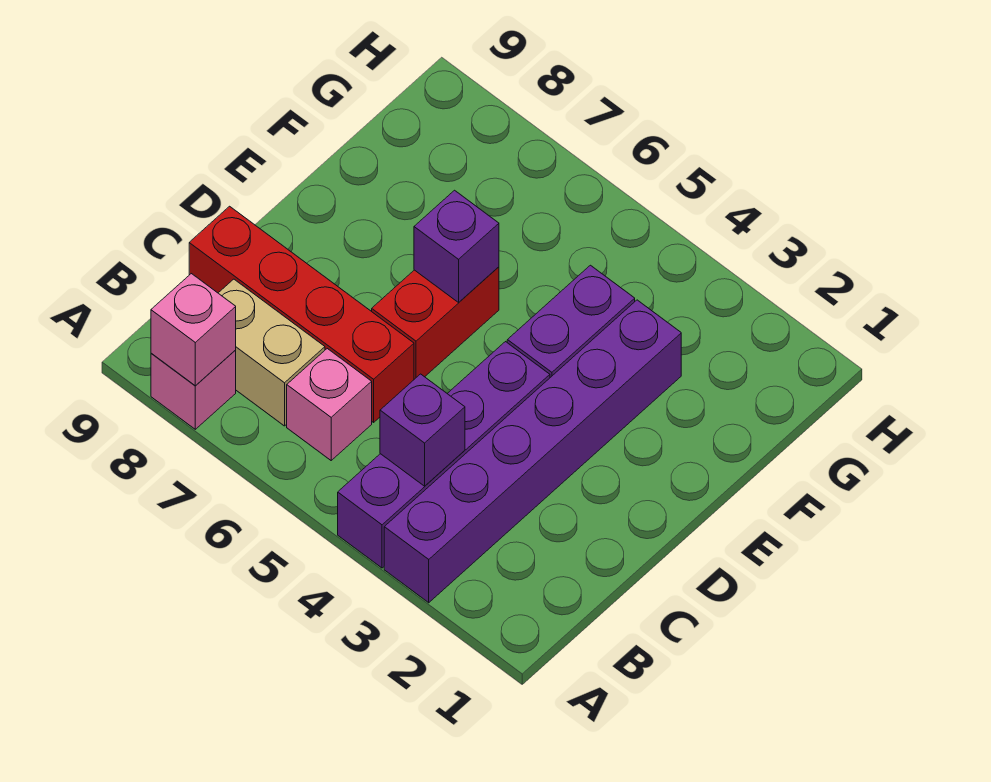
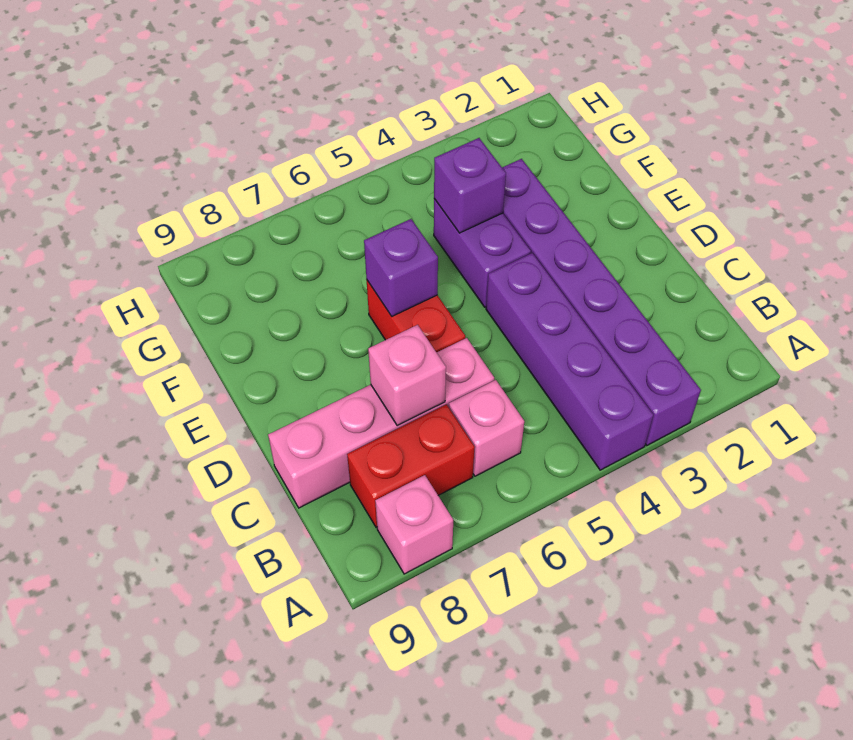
pink 1x1 brick [151,274,236,386] -> pink 1x1 brick moved to [368,325,446,426]
purple 1x1 brick [380,374,465,486] -> purple 1x1 brick moved to [434,138,506,233]
tan 1x2 brick [219,279,325,426] -> red 1x2 brick [347,404,475,528]
red 1x4 brick [189,206,414,422] -> pink 1x4 brick [268,338,494,508]

